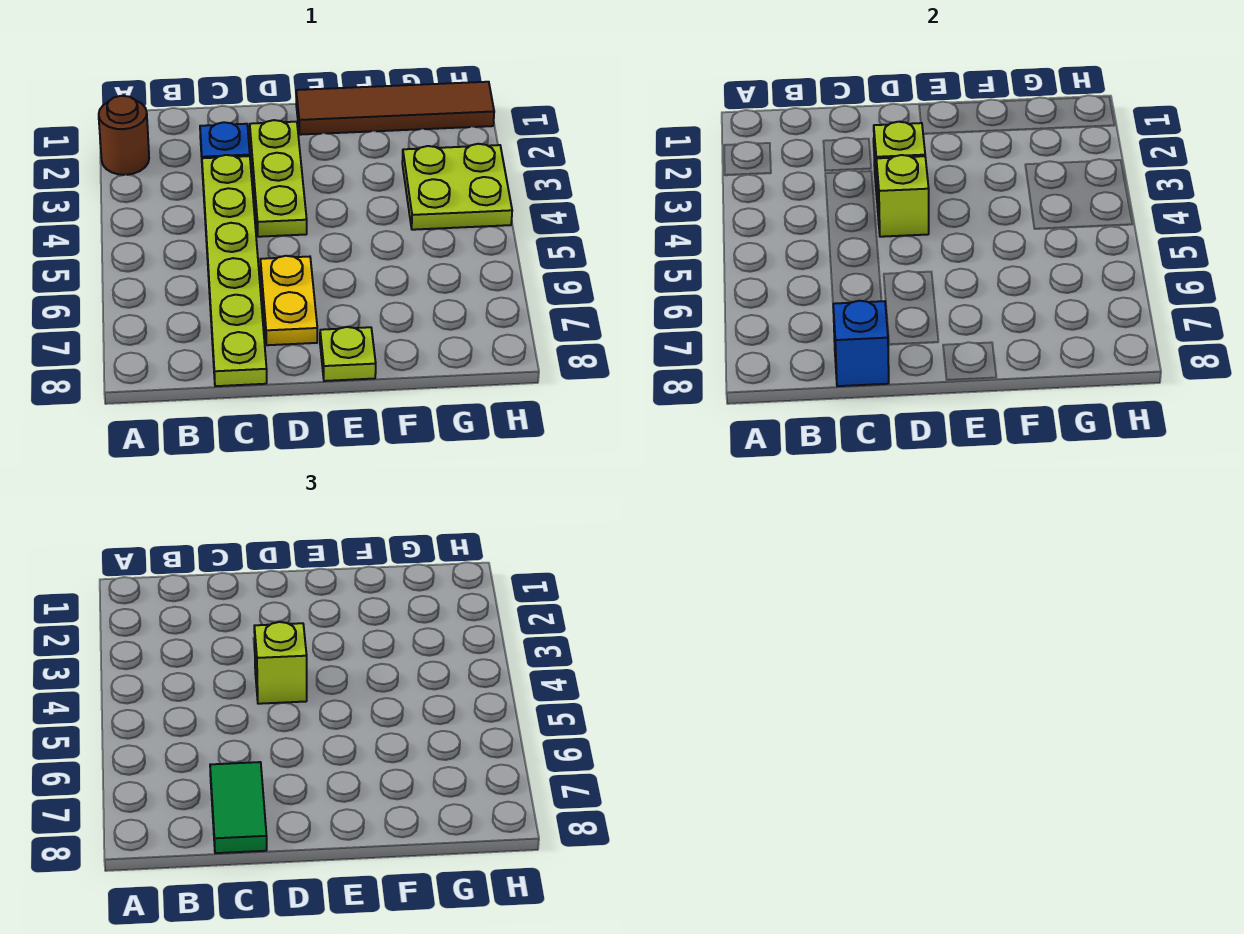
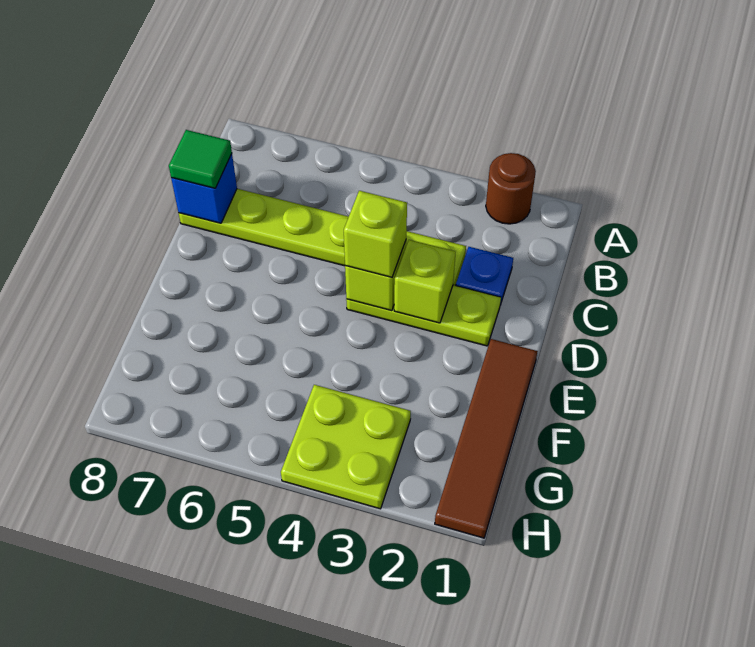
green 1x2 tile [210,762,267,853] -> green 1x1 tile [169,130,232,188]
yellow 1x2 plate [260,256,317,345] -> none
lime 1x1 plate [320,327,376,381] -> none

